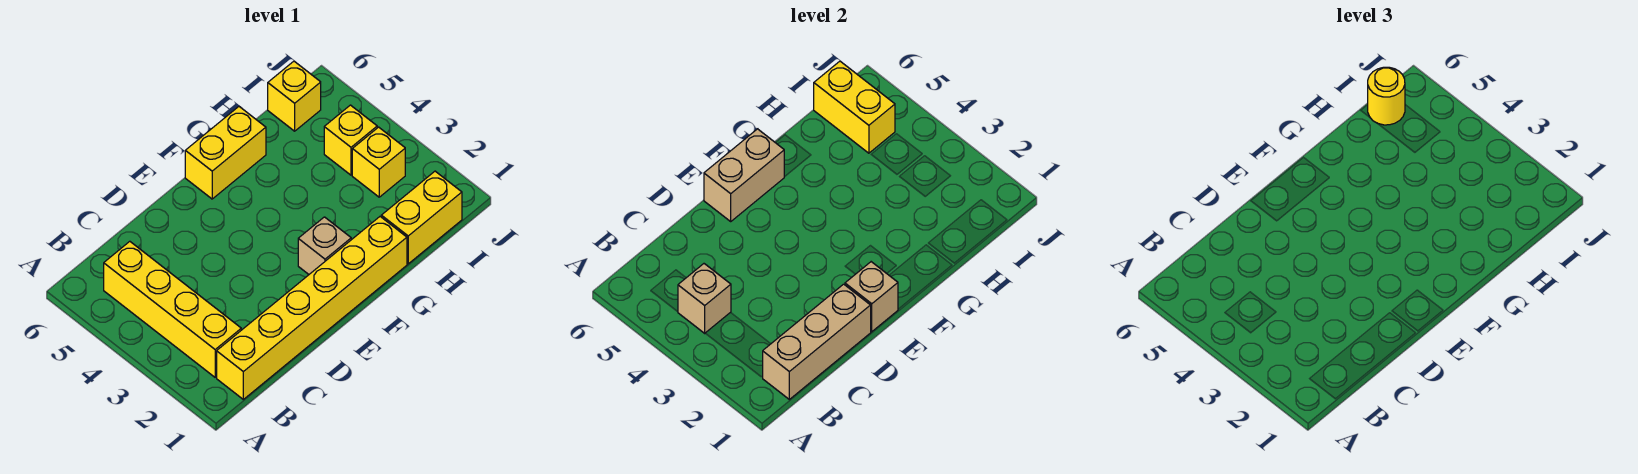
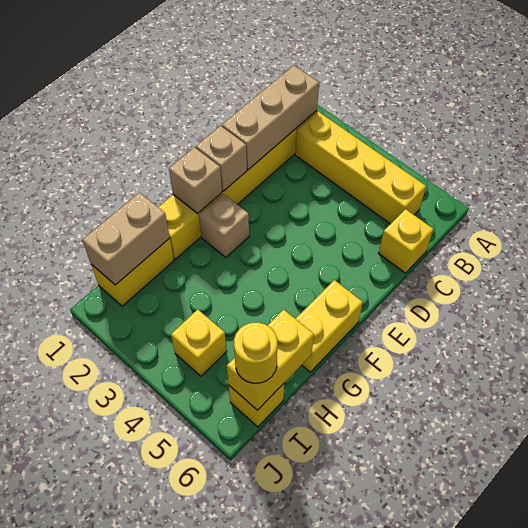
tan 1x1 brick [678,264,731,333] -> tan 1x1 brick moved to [169,147,222,213]
tan 1x2 brick [704,129,784,221] -> tan 1x2 brick moved to [82,193,170,285]
yellow 1x1 brick [352,127,405,197] -> yellow 1x1 brick moved to [379,209,433,273]
yellow 1x2 brick [814,61,895,153] -> yellow 1x2 brick turned to [227,310,314,410]

